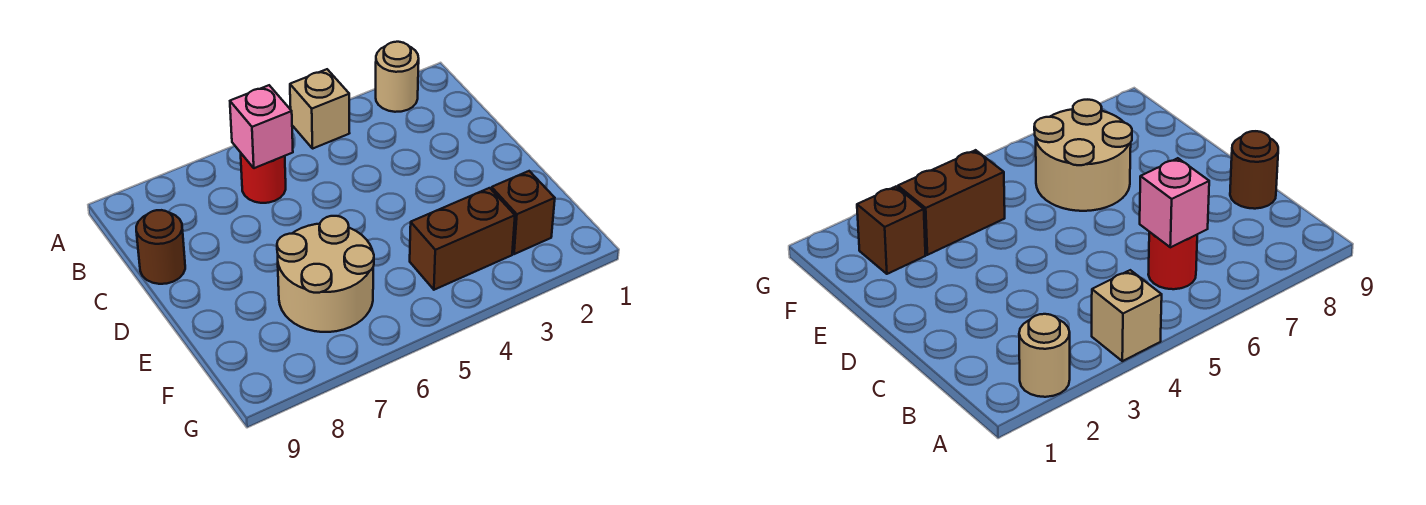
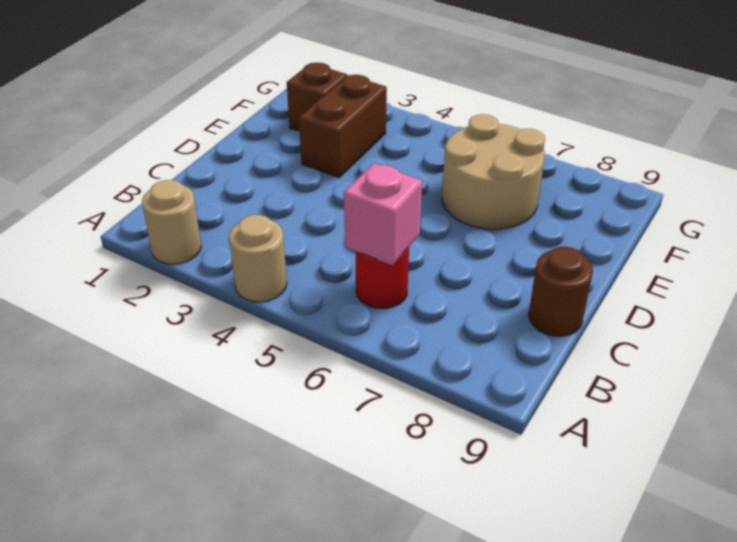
tan 1x1 brick [290,69,349,149] -> tan 1x1 round brick [229,215,287,302]
brown 1x2 brick [410,188,515,290] -> brown 1x2 brick turned to [299,75,387,178]

